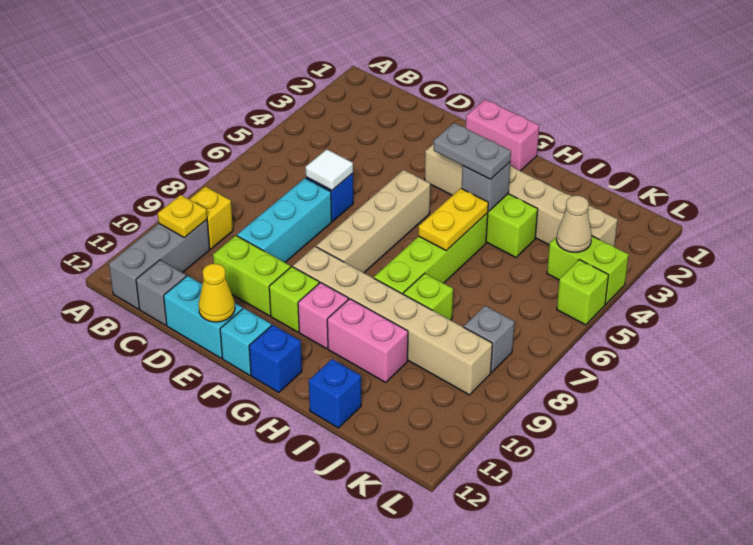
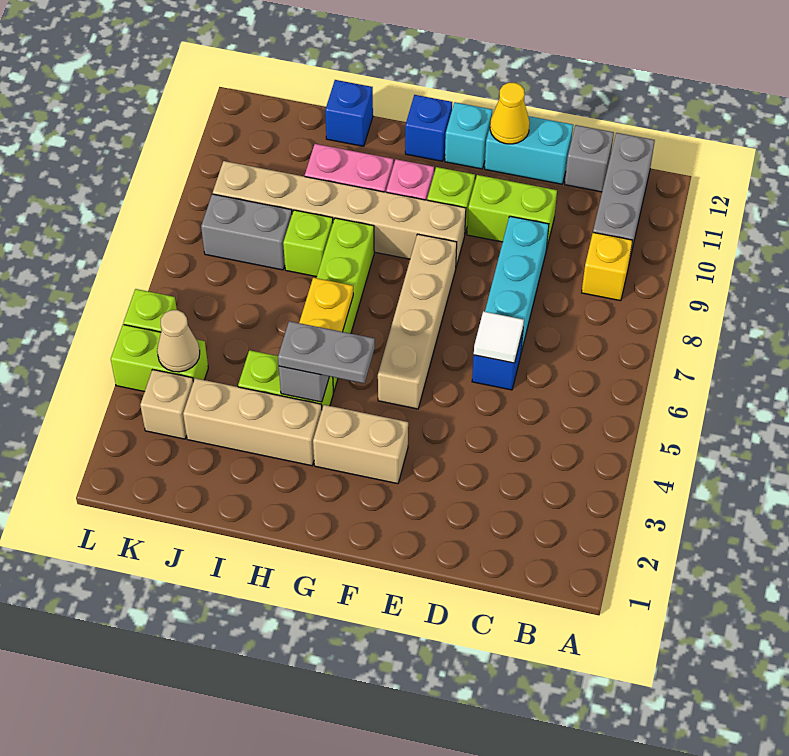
yellow 1x1 plate [158,195,207,238] -> none
pink 1x2 brick [466,99,539,171] -> none
grey 1x1 brick [464,306,514,373] -> grey 1x2 brick [201,194,292,270]

